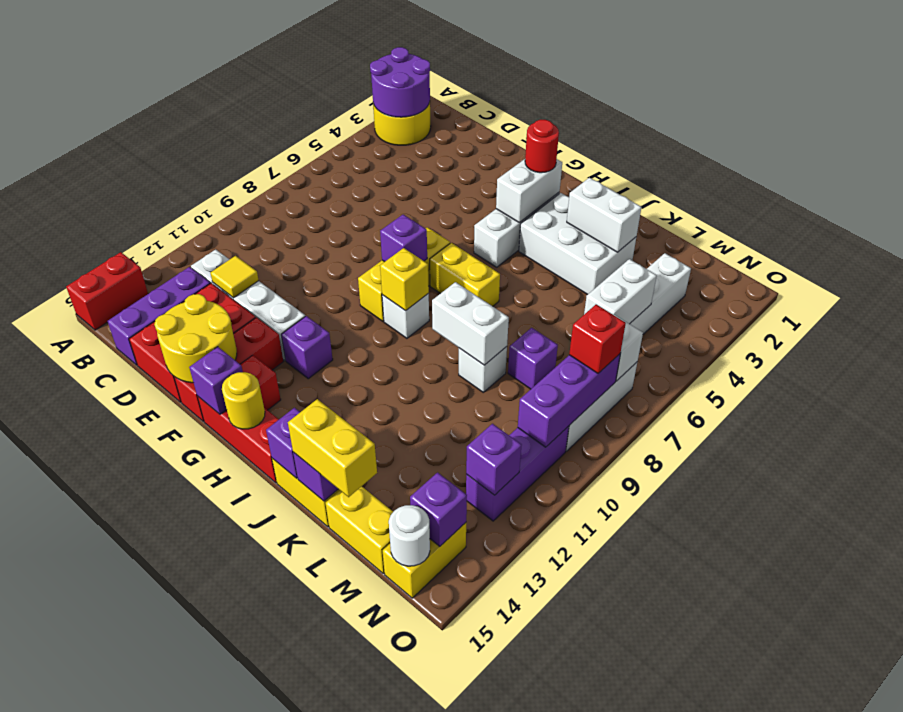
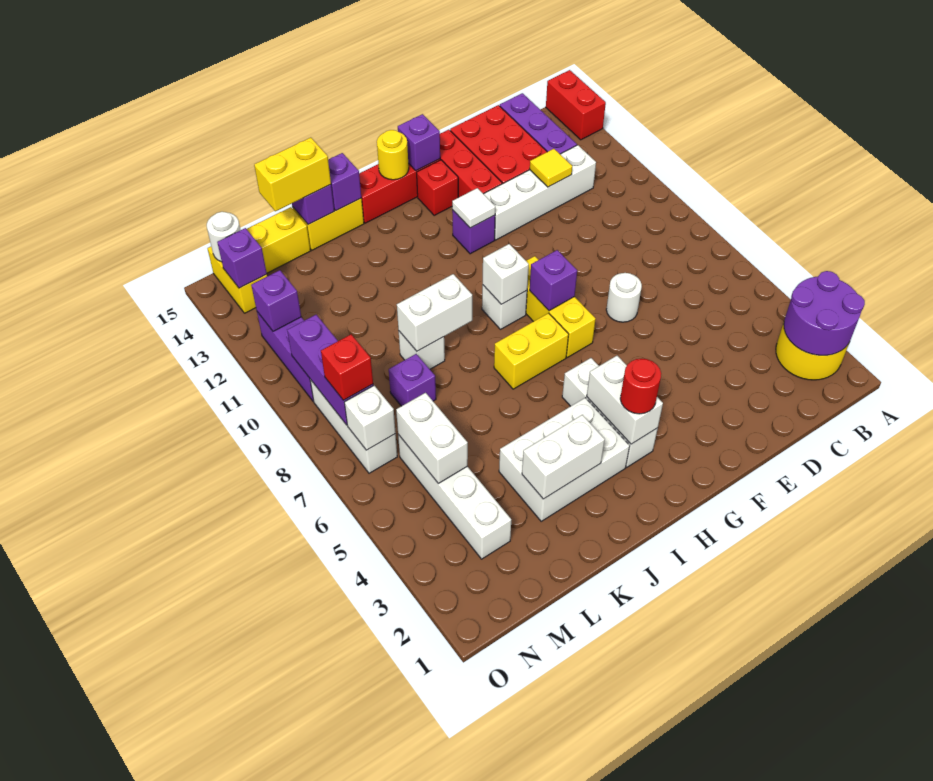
none -> white 1x1 round brick [606,273,642,322]
yellow 2x2 round brick [154,294,237,383] -> none
none -> white 1x1 tile [452,188,495,228]
yellow 1x1 brick [380,248,429,311] -> white 1x1 brick [483,244,529,304]

